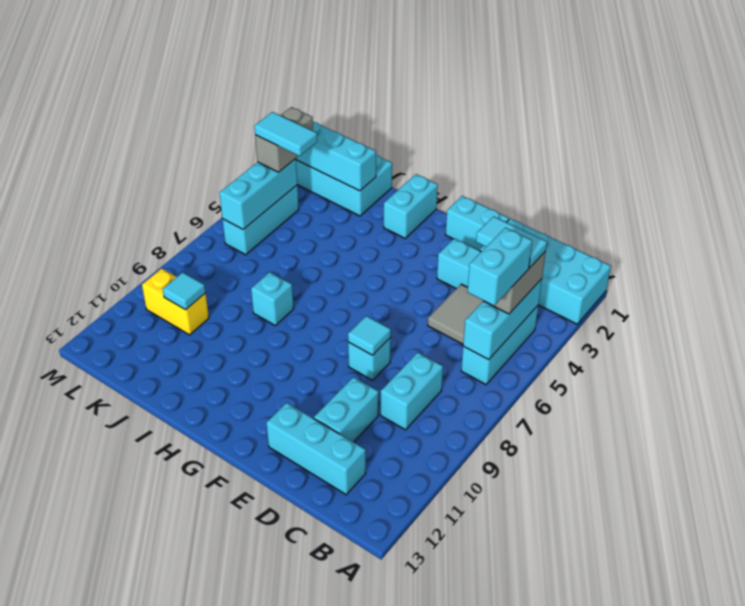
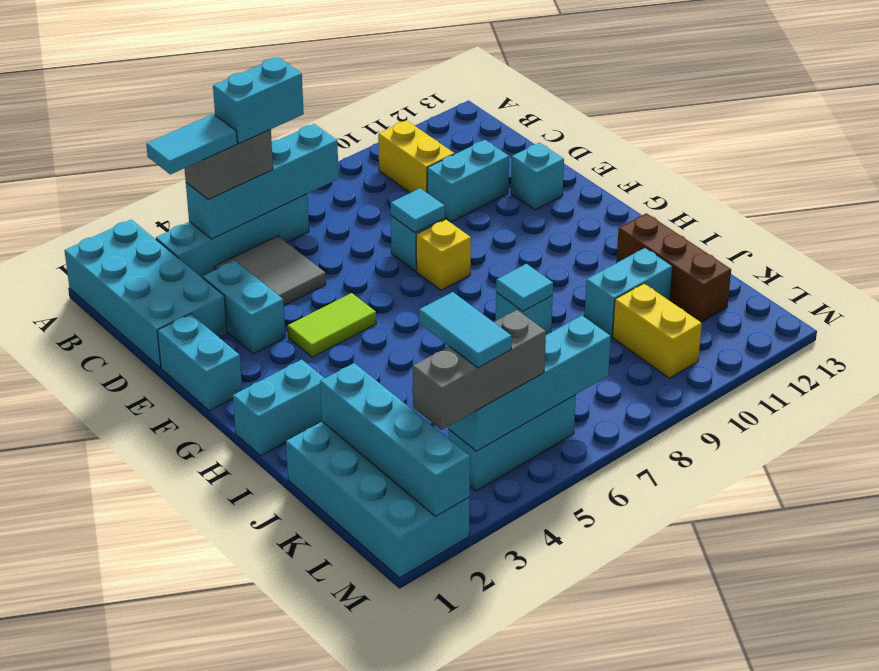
cyan 1x3 brick [461,306,538,384] -> cyan 1x4 brick [156,194,309,278]
cyan 1x3 brick [463,279,542,360] -> cyan 1x4 brick [186,124,339,239]
cyan 1x2 tile [476,216,547,268] -> cyan 1x2 tile turned to [146,114,237,174]
none -> yellow 1x2 brick [378,120,454,193]
cyan 1x2 brick [381,353,443,430] -> cyan 1x2 brick moved to [584,248,673,336]
cyan 1x3 brick [267,403,366,495] -> cyan 1x1 brick [511,143,564,210]
none -> lime 1x2 tile [288,293,376,357]
none -> yellow 1x1 brick [416,220,471,290]
none -> brown 1x3 brick [616,213,731,322]
cyan 1x1 tile [163,272,206,310] -> cyan 1x1 tile moved to [496,264,553,311]
grey 1x2 brick [255,107,313,172] -> grey 1x3 brick [413,310,546,430]
cyan 1x3 brick [219,159,297,229] -> cyan 1x4 brick [448,316,611,451]

